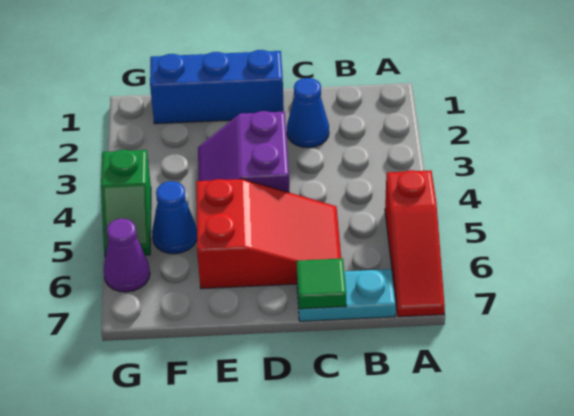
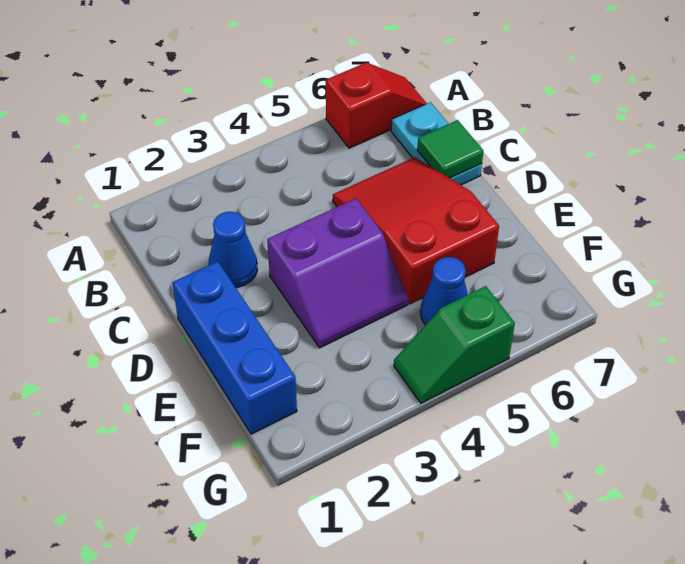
red 1x3 slope [385,170,445,317] -> red 1x2 slope [326,62,427,148]
green 1x2 slope [101,150,151,257] -> green 1x2 slope turned to [394,286,515,403]
purple 1x1 cone [103,219,150,292] -> none

